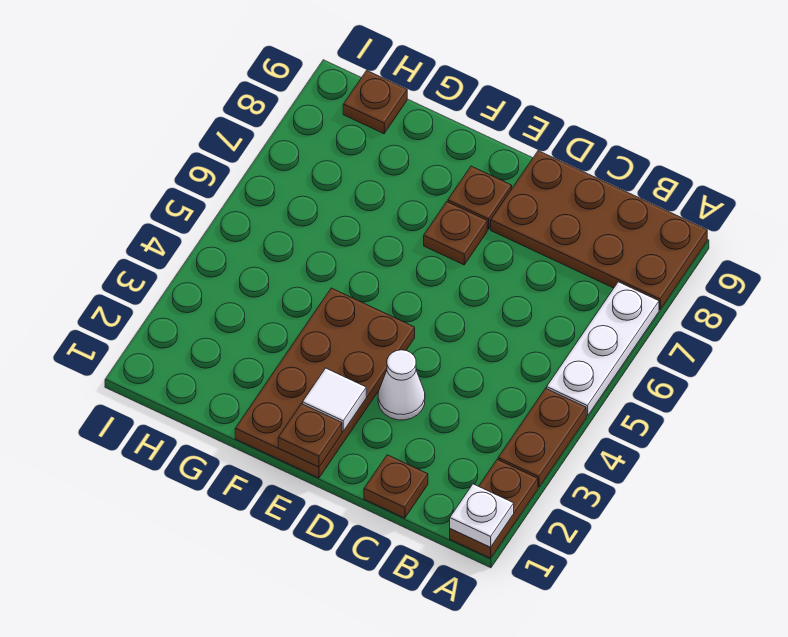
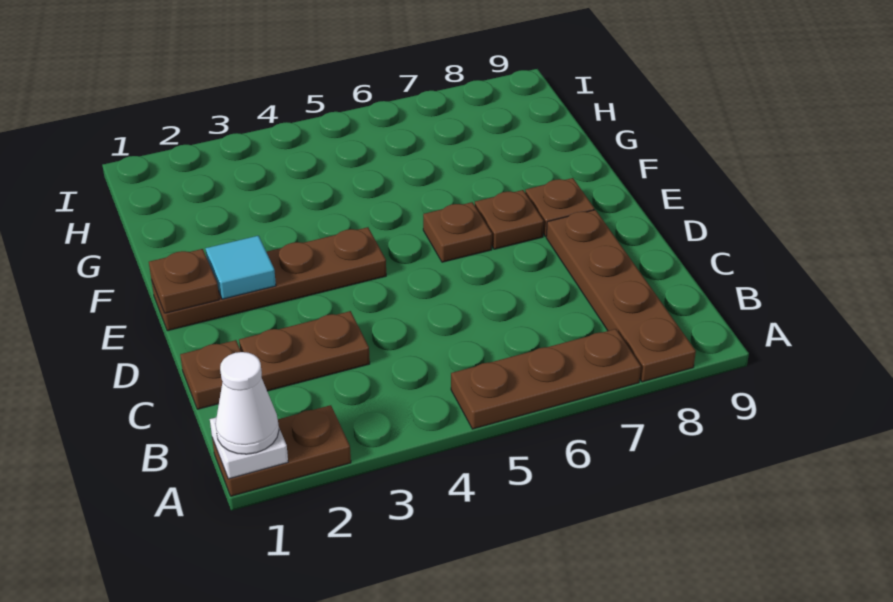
brown 1x2 plate [498,388,586,487] -> brown 1x2 plate moved to [239,311,370,391]
white 1x3 plate [547,282,659,416] -> brown 1x3 plate [451,329,641,429]
brown 2x4 plate [491,151,707,310] -> brown 1x4 plate [546,210,696,382]
white 1x1 cone [378,350,425,420] -> white 1x1 cone moved to [216,352,279,454]
brown 2x4 plate [235,288,415,478] -> brown 1x4 plate [152,227,386,331]
white 1x1 tile [303,368,366,431] -> cyan 1x1 tile [206,236,276,299]
brown 1x1 plate [343,70,407,134] -> brown 1x1 plate moved to [423,202,492,262]

